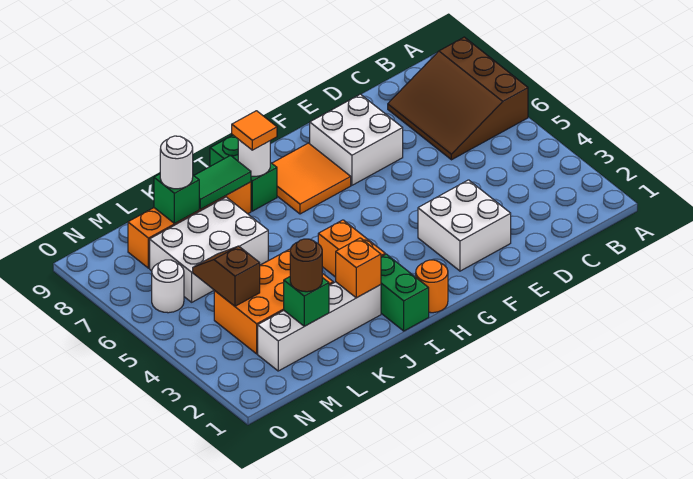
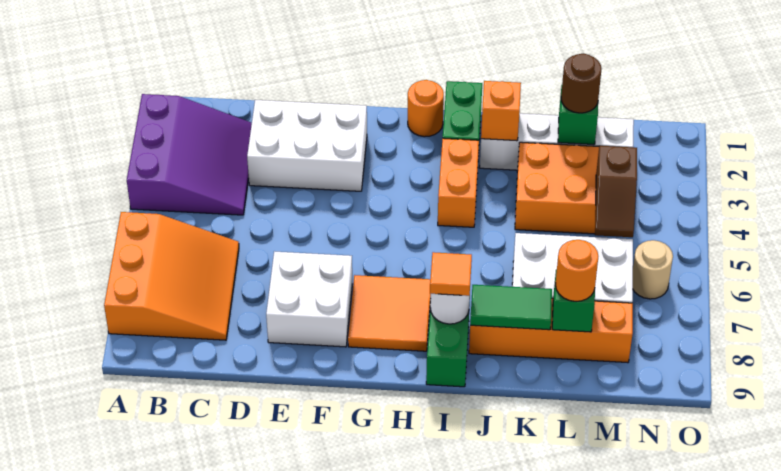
none -> purple 3x3 slope [127,94,252,215]
brown 3x3 slope [388,37,528,160] -> orange 3x3 slope [104,212,239,340]
white 2x2 brick [418,180,511,271] -> white 2x3 brick [247,100,367,191]
white 1x1 round brick [160,136,193,189] -> orange 1x1 round brick [555,240,598,301]
white 1x1 round brick [152,260,184,313] -> tan 1x1 round brick [633,240,673,299]

